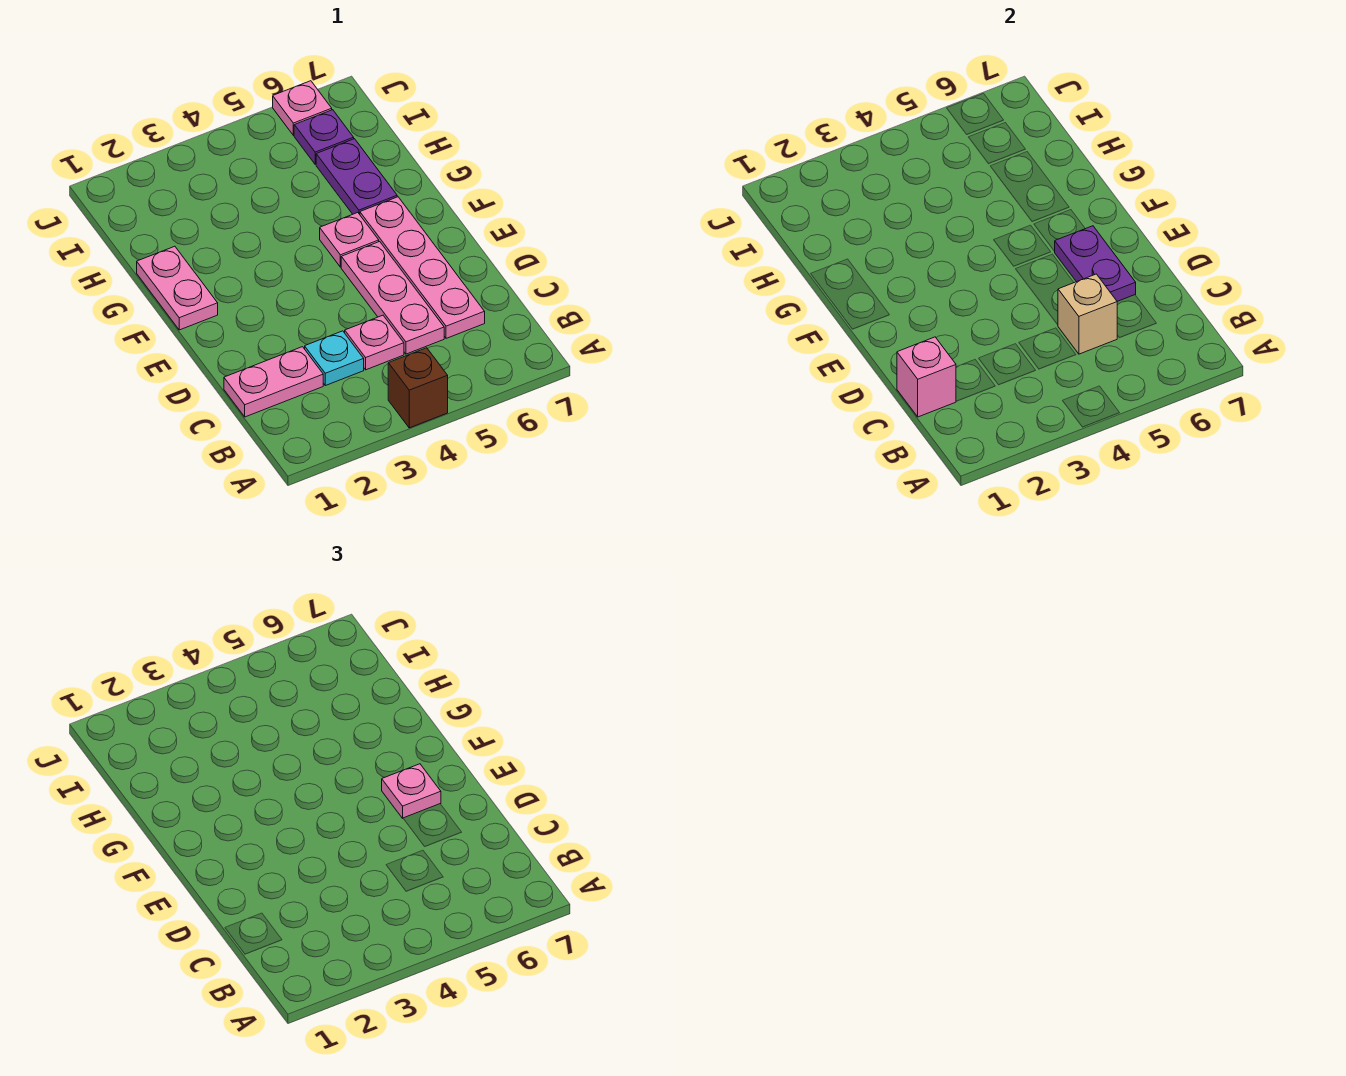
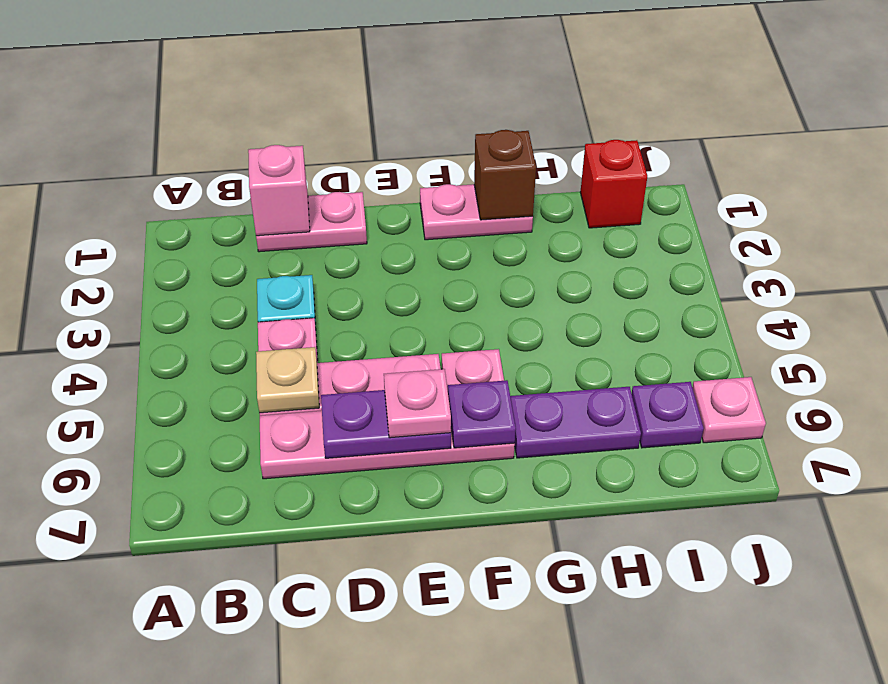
brown 1x1 brick [388,348,448,428] -> brown 1x1 brick moved to [474,130,536,220]
pink 1x2 plate [224,347,323,417] -> pink 1x2 plate turned to [256,192,367,252]
tan 1x1 brick [1058,274,1117,354] -> tan 1x1 plate [256,347,319,413]
none -> purple 1x1 plate [448,380,516,448]
none -> red 1x1 brick [580,140,647,228]

